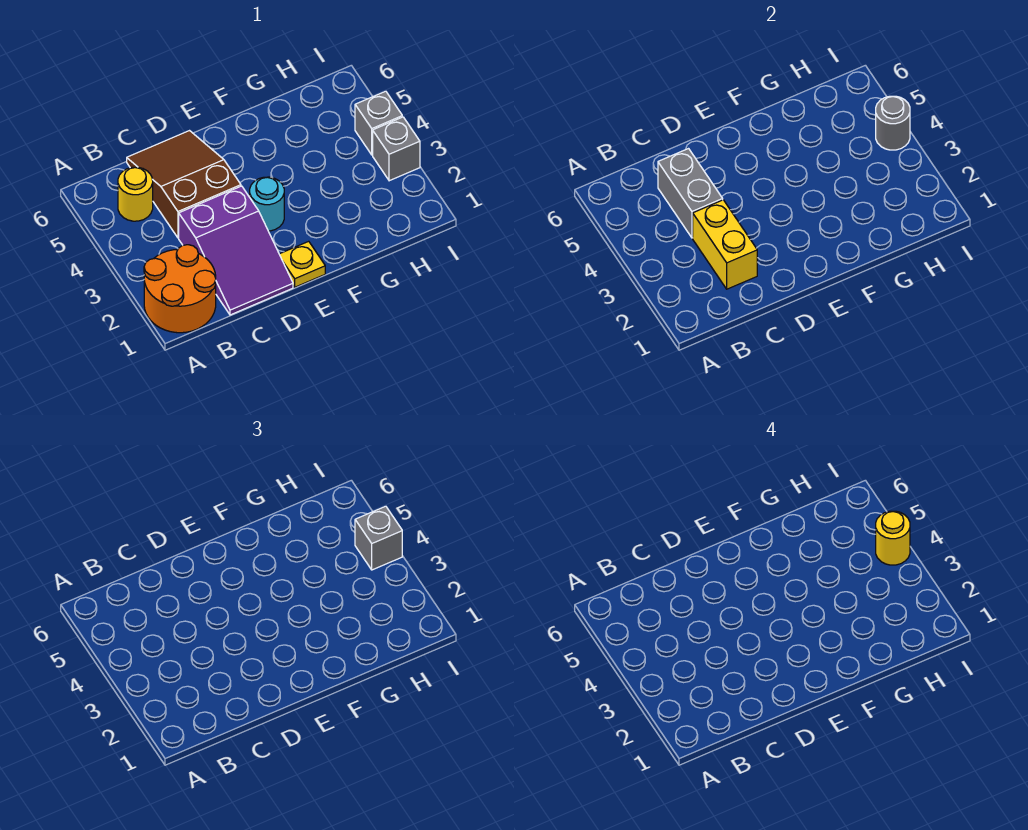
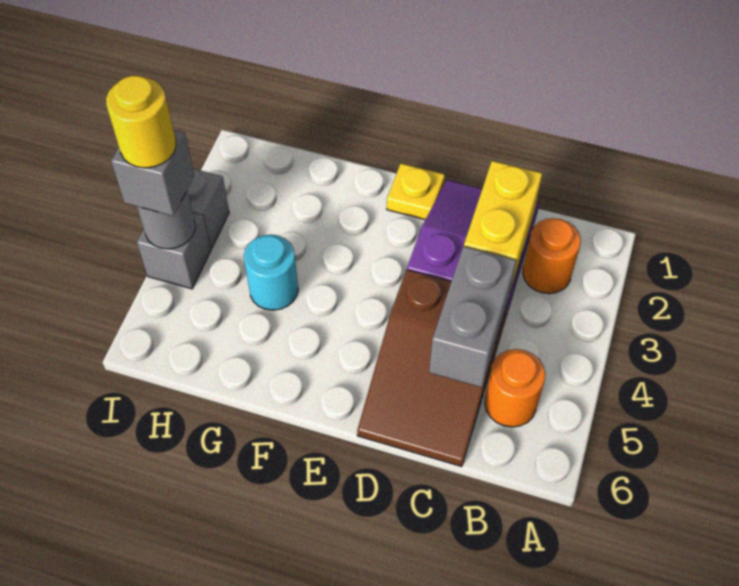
orange 2x2 round brick [144,245,216,333] -> orange 1x1 round brick [523,218,581,294]
yellow 1x1 round brick [118,167,153,221] -> orange 1x1 round brick [485,349,545,427]
cyan 1x1 round brick [250,177,284,231] -> cyan 1x1 round brick moved to [244,234,298,310]

